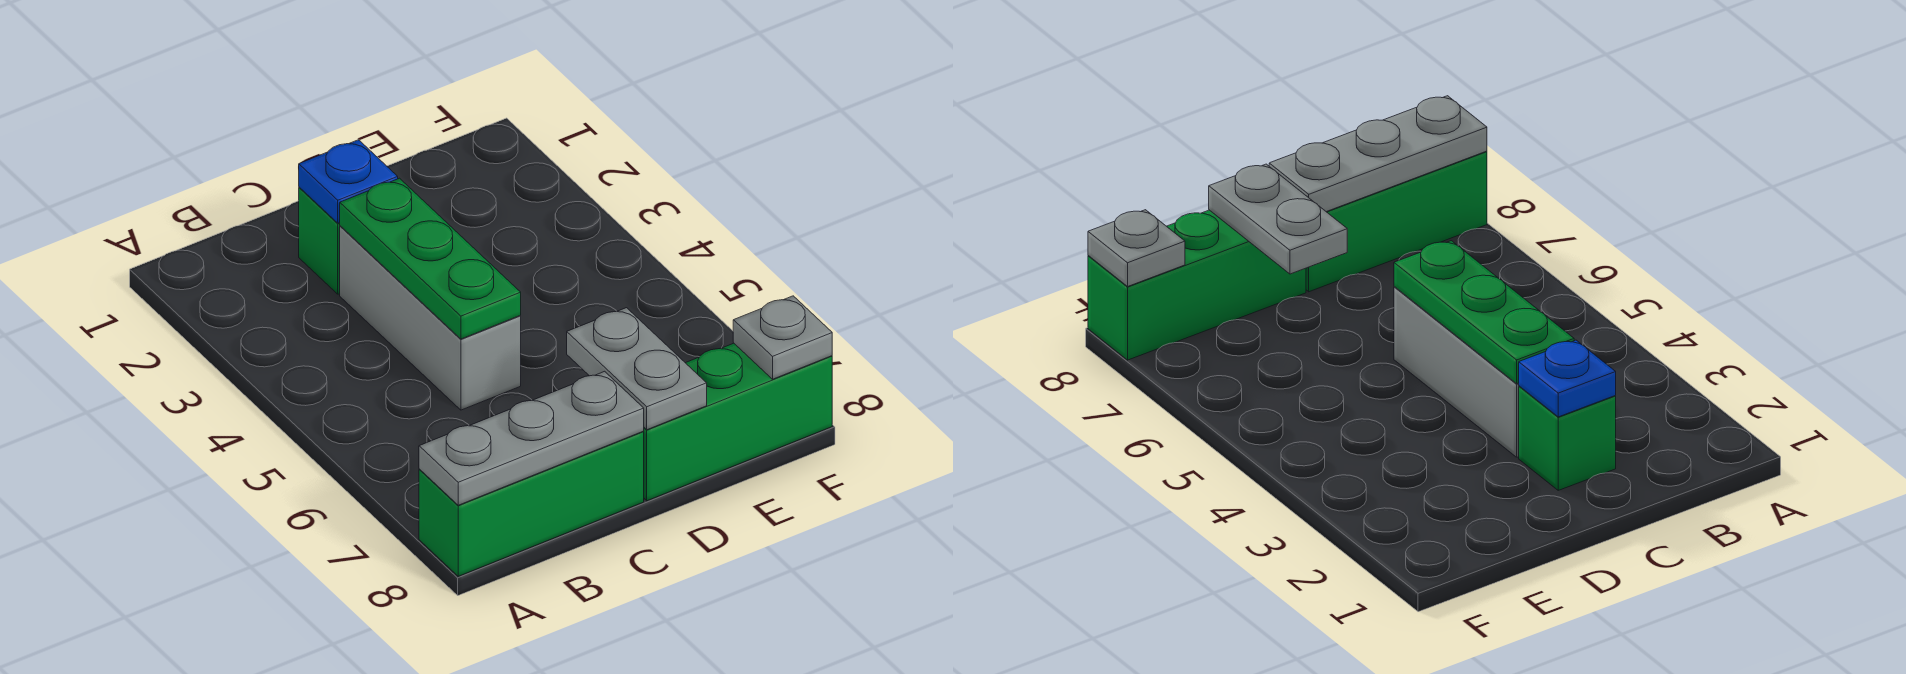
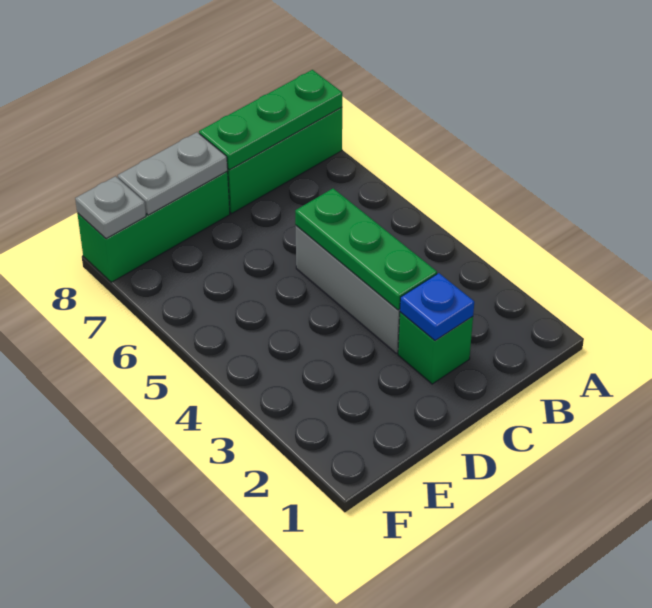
grey 1x3 plate [419,371,644,505] -> green 1x3 plate [199,70,342,170]
grey 1x2 plate [567,308,707,430] -> grey 1x2 plate turned to [118,132,228,215]

